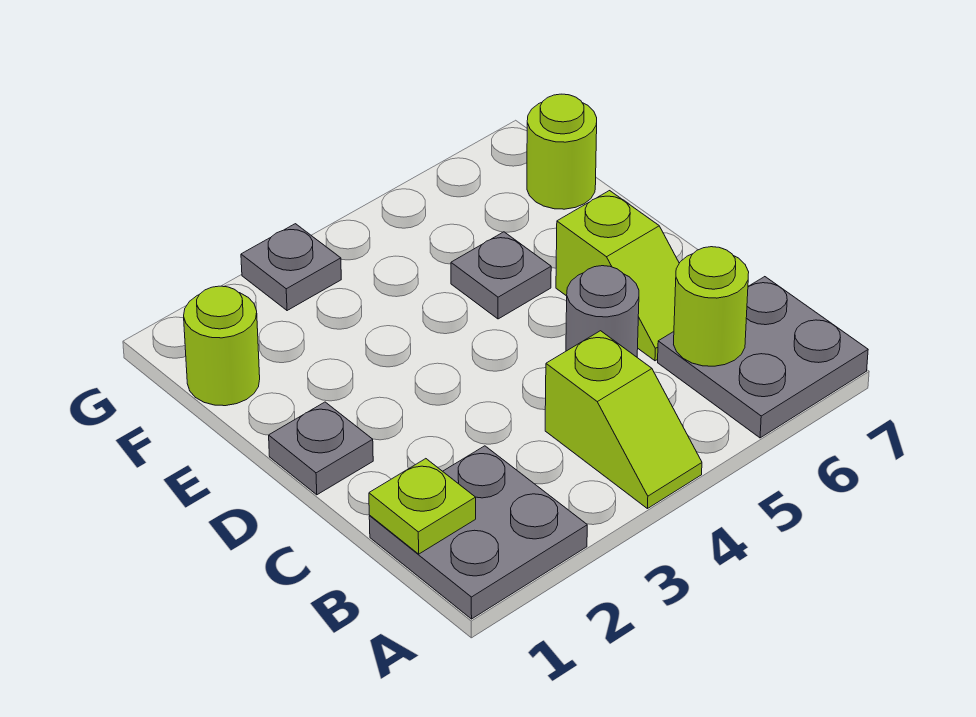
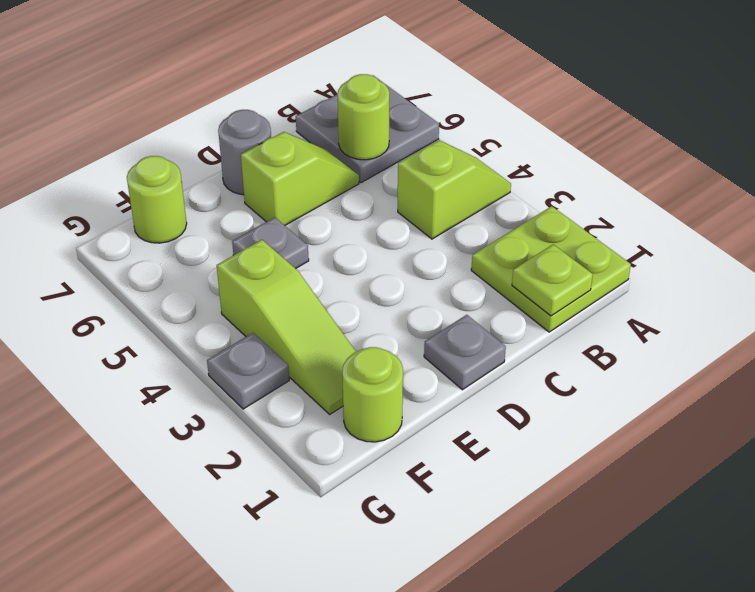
grey 2x2 plate [369,446,587,619] -> lime 2x2 plate [471,206,631,332]
grey 1x1 round brick [566,266,639,357] -> grey 1x1 round brick moved to [218,110,271,195]
none -> lime 1x3 slope [217,240,356,414]

